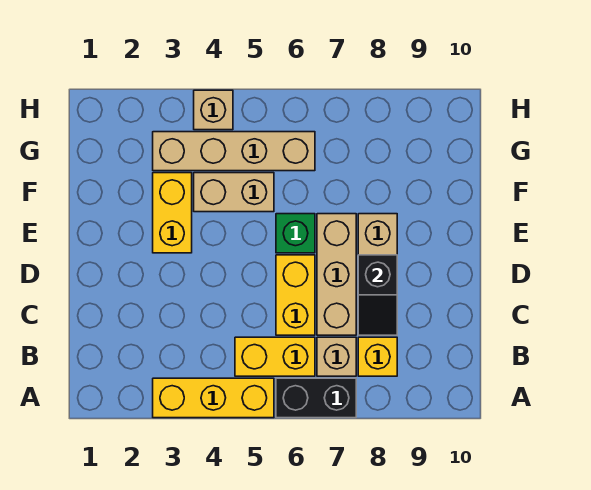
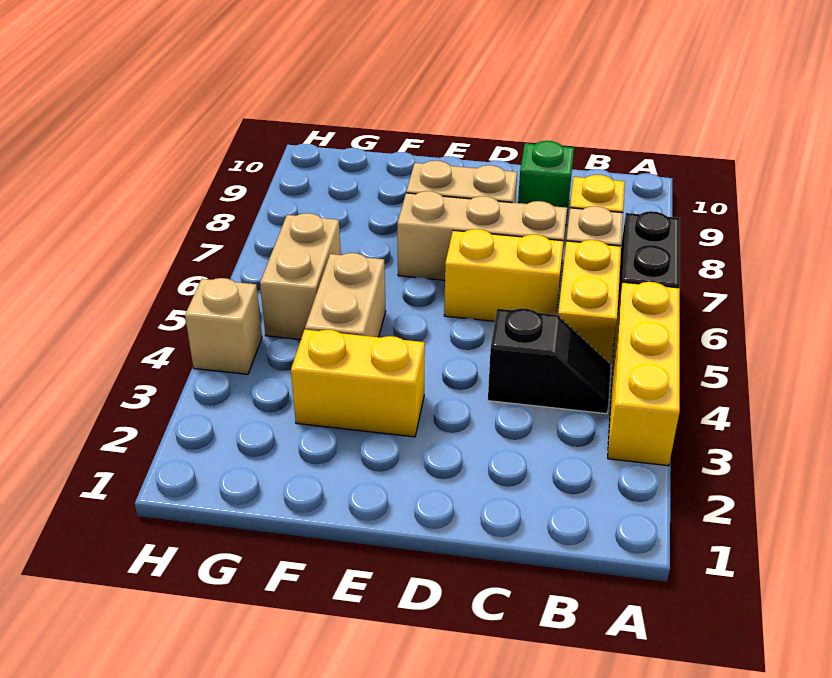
black 1x2 slope [358,255,397,335] -> black 1x2 slope moved to [488,308,611,414]
green 1x1 brick [276,214,315,253] -> green 1x1 brick moved to [518,141,574,221]
tan 1x4 brick [153,132,315,171] -> tan 1x2 brick [260,213,341,340]

